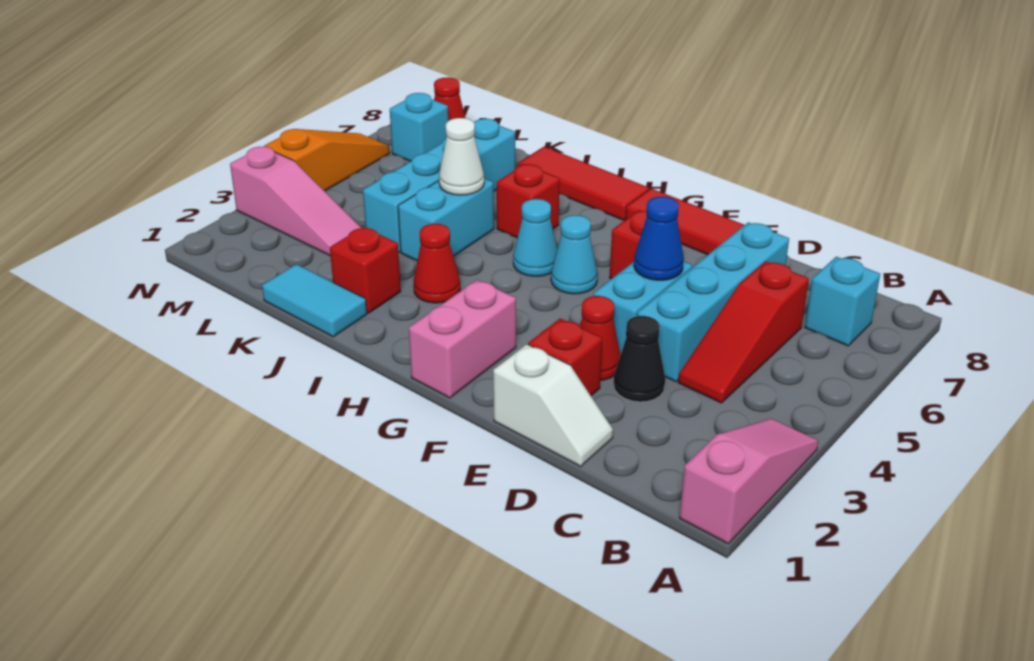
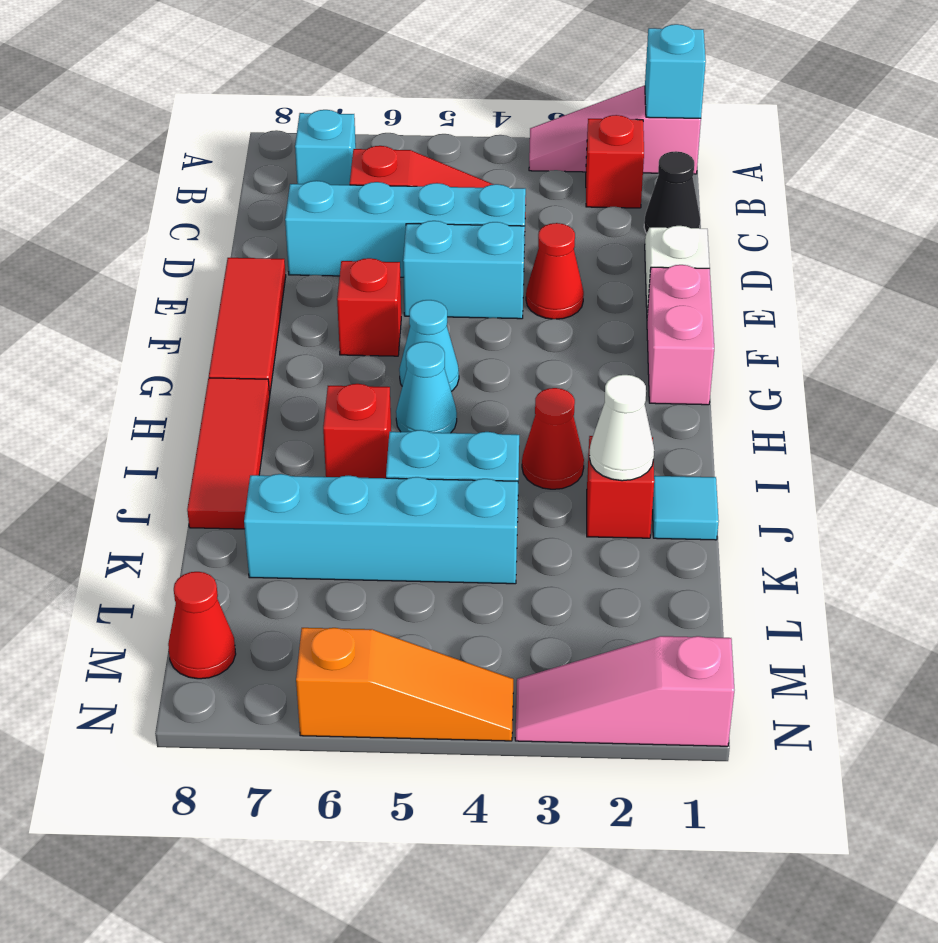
black 1x1 cone [614,316,665,402] -> black 1x1 cone moved to [644,151,700,233]
red 1x1 brick [528,318,602,396] -> red 1x1 brick moved to [586,115,644,208]
blue 1x1 cone [634,197,684,280] -> none
pink 1x2 brick [409,280,516,398] -> pink 1x2 brick turned to [647,265,714,405]
cyan 1x2 tile [262,264,367,337] -> cyan 1x1 tile [652,476,719,540]
white 1x1 cone [439,118,484,195] -> white 1x1 cone moved to [589,375,654,481]
pink 1x3 slope [230,147,361,256] -> pink 1x3 slope turned to [515,636,734,746]
cyan 1x1 brick [390,93,448,161] -> cyan 1x1 brick moved to [645,24,706,118]
orange 1x3 slope [264,129,389,191] -> orange 1x3 slope turned to [296,628,513,741]

